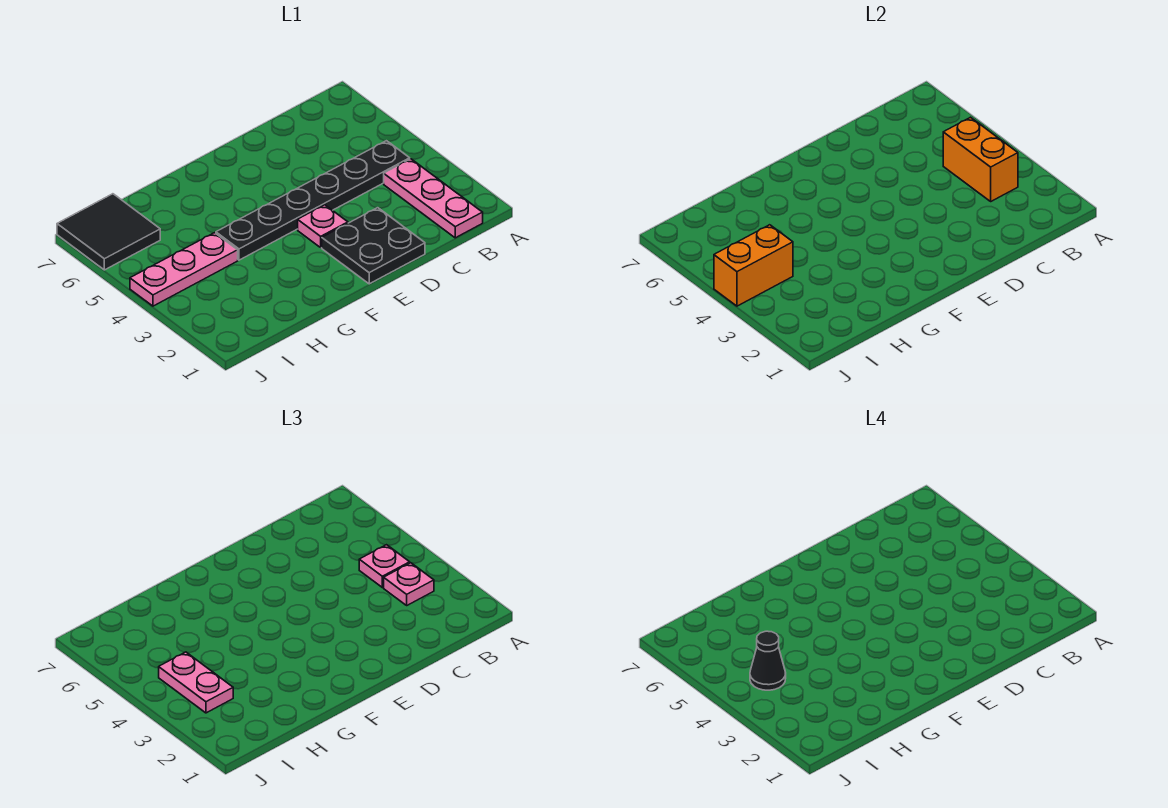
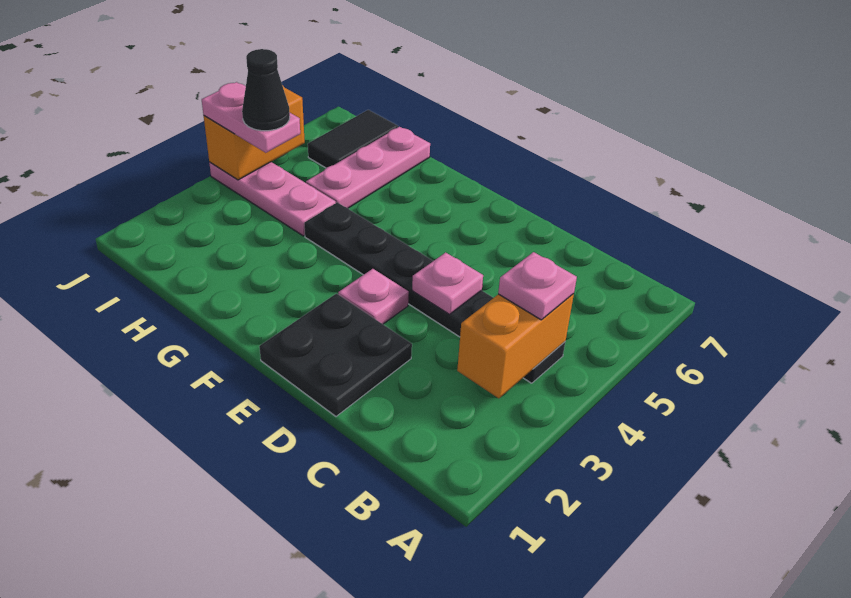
pink 1x3 plate [384,159,483,238] -> pink 1x3 plate moved to [306,127,430,208]
pink 1x1 plate [384,563,434,605] -> pink 1x1 plate moved to [412,252,483,314]
pink 1x2 plate [159,652,233,713] -> pink 1x2 plate turned to [202,82,300,153]
orange 1x2 brick [714,225,793,306] -> orange 1x2 brick turned to [204,85,305,180]
black 2x2 tile [57,194,160,270] -> black 1x2 tile [308,110,398,168]

